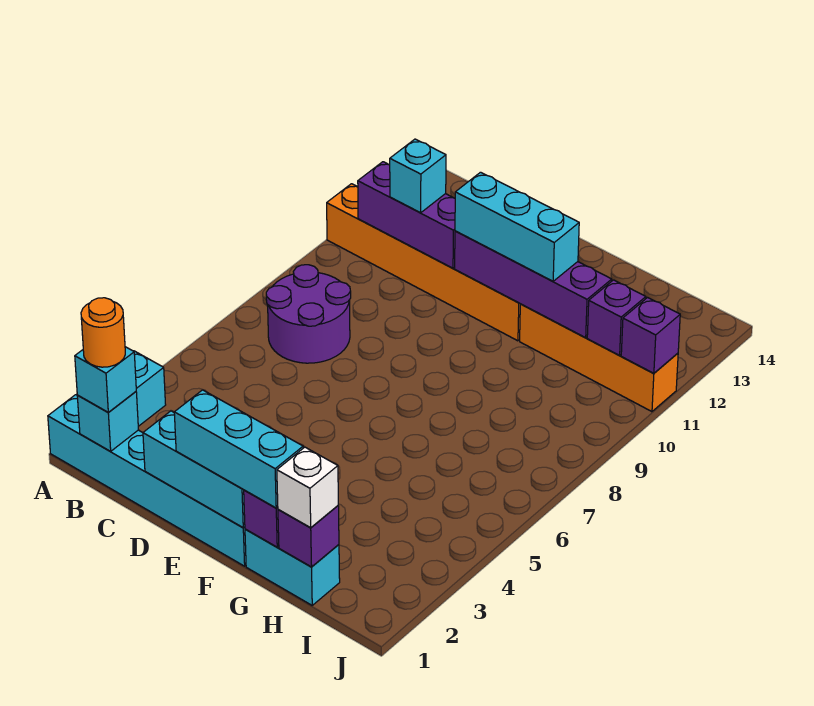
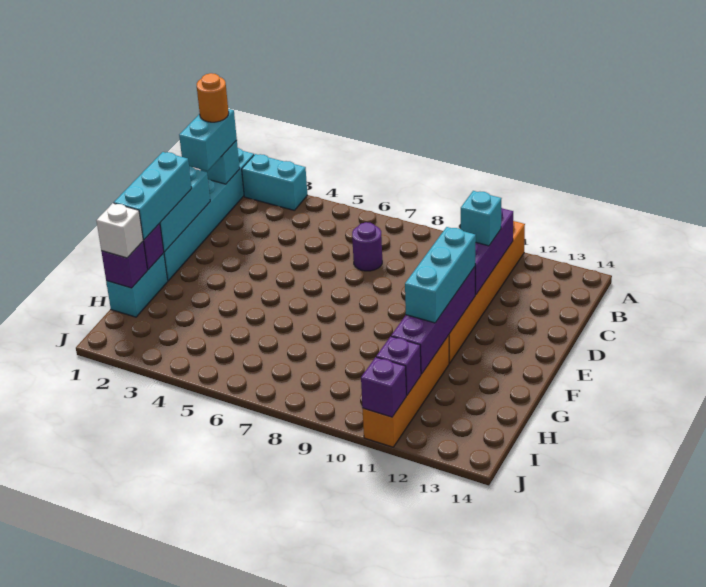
cyan 1x1 brick [75,347,136,412] -> cyan 1x2 brick [179,109,237,171]
purple 2x2 round brick [266,265,351,363] -> purple 1x1 round brick [352,222,382,271]

